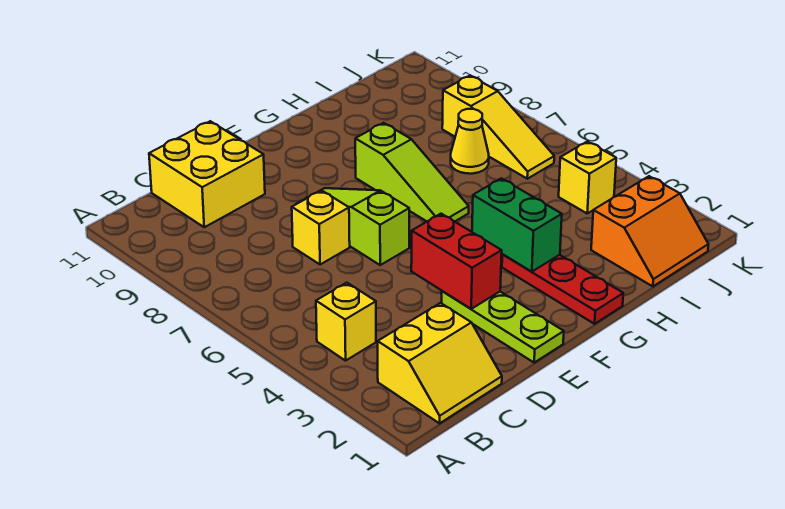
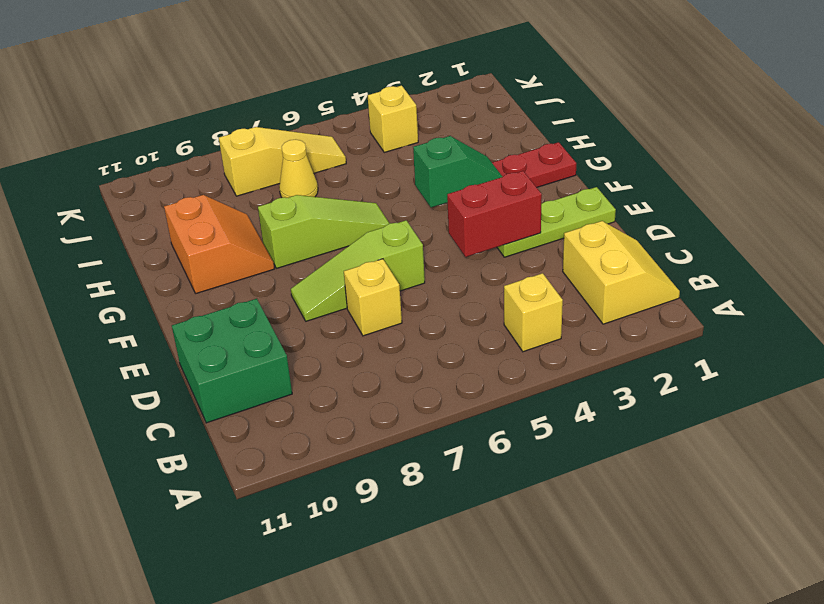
yellow 2x2 brick [149,121,265,227] -> green 2x2 brick [172,299,292,423]
green 1x2 brick [472,178,562,272] -> green 1x2 slope [413,136,503,207]
orange 2x2 slope [591,176,708,286] -> orange 2x2 slope moved to [164,195,274,293]

